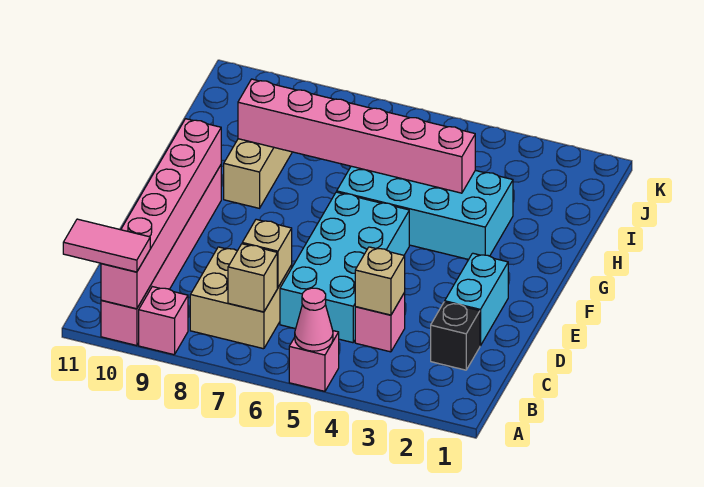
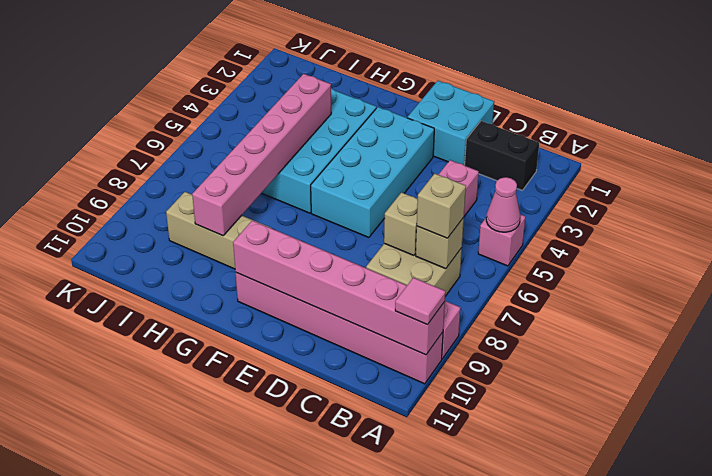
pink 1x2 tile [63,219,150,272] -> pink 1x1 tile [395,278,445,325]
black 1x1 brick [431,302,480,370] -> black 1x2 brick [465,121,539,190]
tan 1x1 brick [355,247,405,315] -> tan 1x1 brick moved to [417,174,466,238]
cyan 2x4 brick [280,192,409,343] -> cyan 2x4 brick turned to [311,107,434,238]
cyan 1x2 brick [445,253,508,346] -> cyan 2x2 brick [407,81,494,165]

